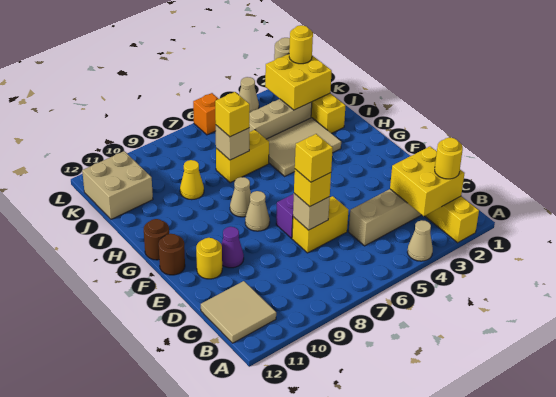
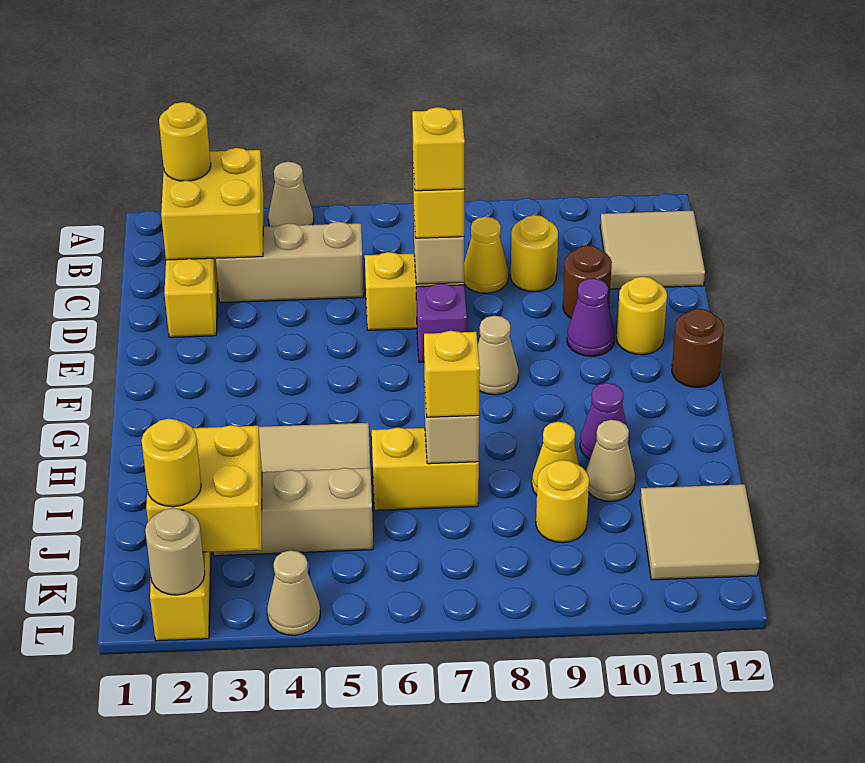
none -> yellow 1x1 cone [464,217,508,293]
none -> yellow 1x1 round brick [511,215,558,292]
tan 1x1 cone [230,177,251,217] -> tan 1x1 cone moved to [586,420,635,501]
brown 1x1 round brick [144,219,169,260] -> brown 1x1 round brick moved to [563,245,612,318]
none -> purple 1x1 cone [580,383,630,459]
none -> yellow 1x1 round brick [536,460,589,543]
tan 2x2 brick [82,151,153,219] -> tan 2x2 tile [640,484,759,580]
orange 1x1 brick [193,93,218,135] -> none

